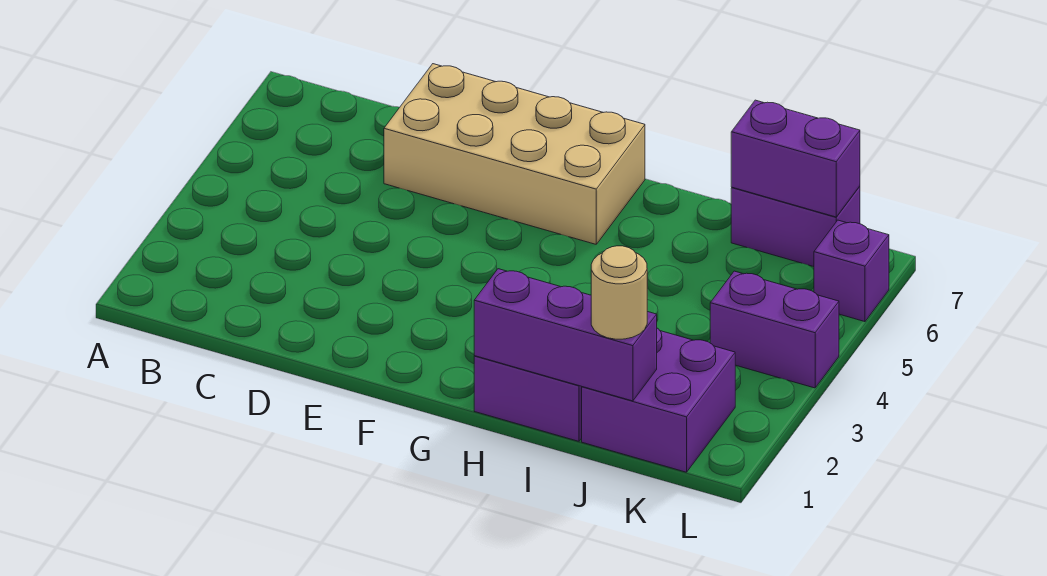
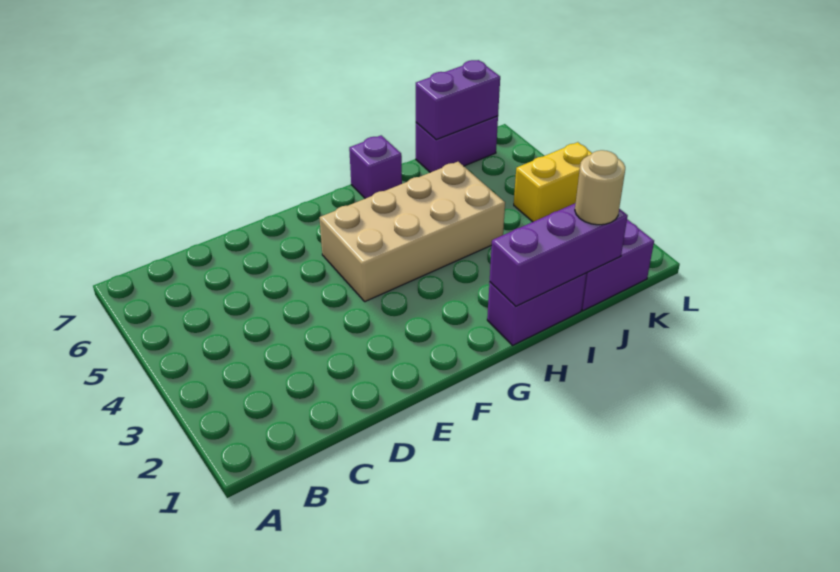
tan 2x4 brick [384,64,645,244] -> tan 2x4 brick moved to [319,162,505,302]
purple 1x2 brick [710,271,839,388] -> yellow 1x2 brick [514,142,592,222]
purple 1x1 brick [814,220,889,322] -> purple 1x1 brick moved to [349,135,402,199]

